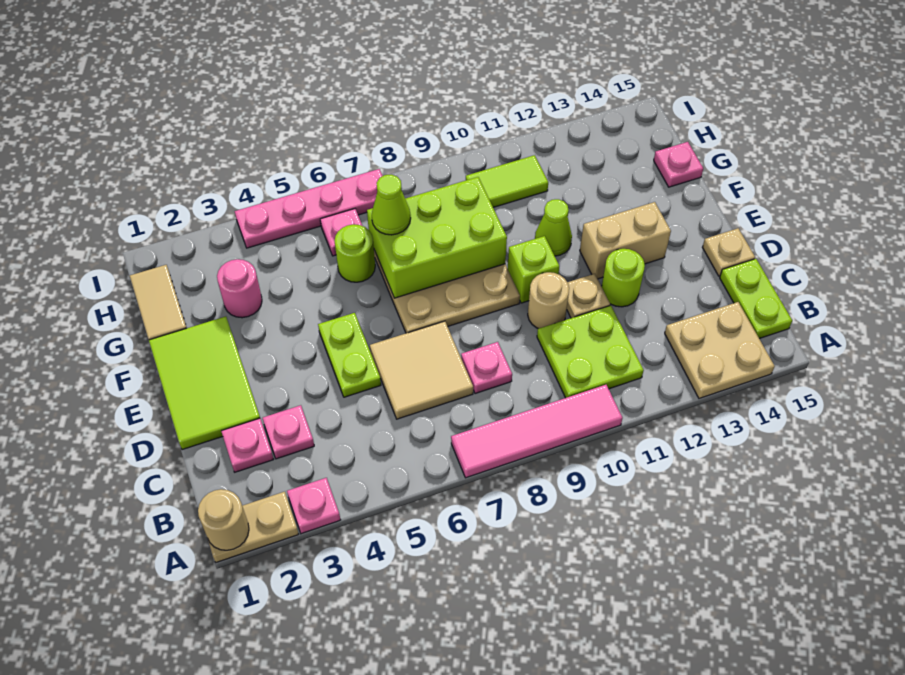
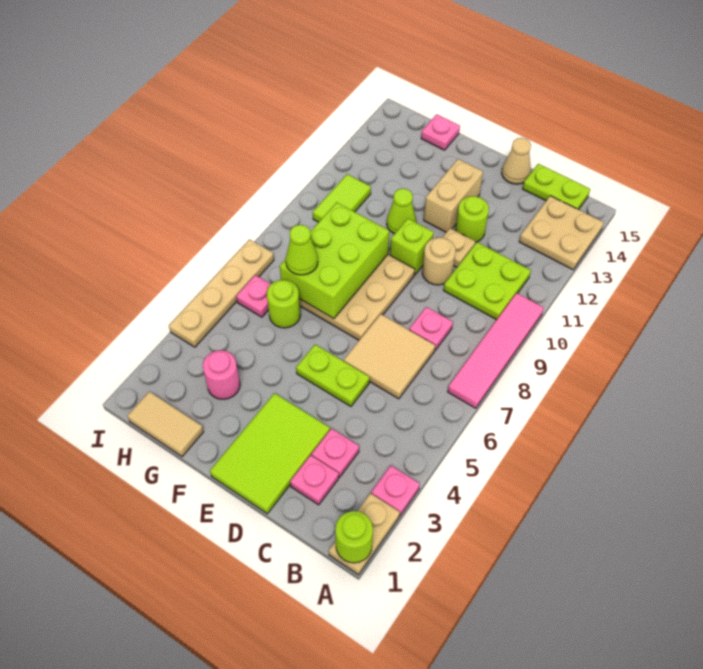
tan 1x1 round brick [198,489,249,550] -> lime 1x1 round brick [335,511,373,563]
lime 2x3 tile [149,316,260,450] -> lime 2x3 tile turned to [210,393,330,514]
tan 1x1 plate [702,228,755,276] -> tan 1x1 cone [502,138,531,184]
pink 1x4 plate [235,169,382,248] -> tan 1x4 plate [169,239,274,347]

